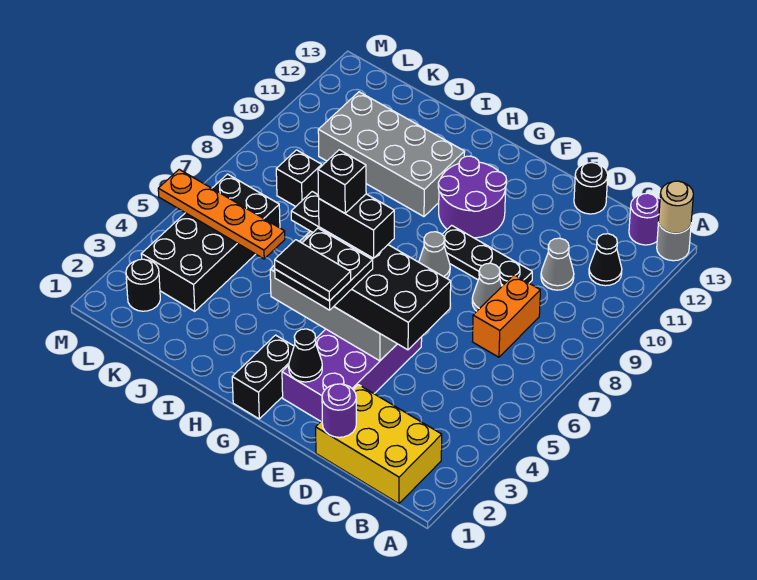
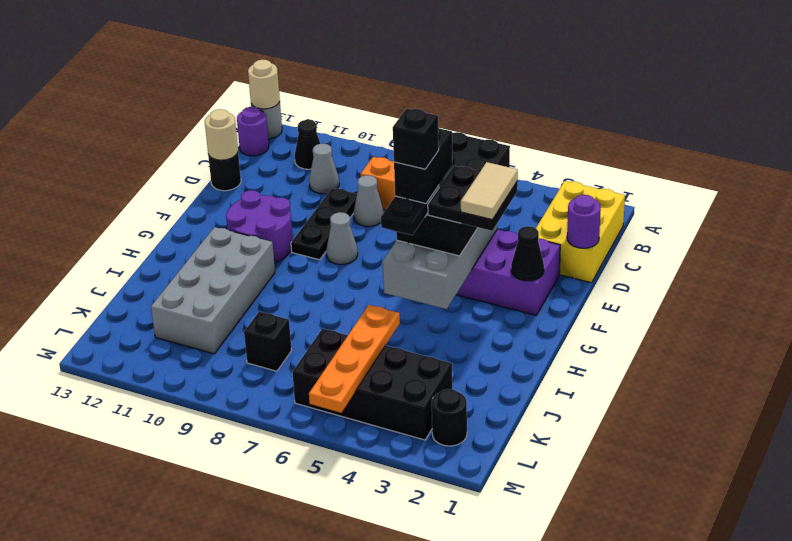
none -> tan 1x1 round brick [205,109,238,160]
black 1x2 tile [275,240,351,301] -> tan 1x2 tile [461,162,518,220]
black 1x2 brick [232,335,294,419] -> none

